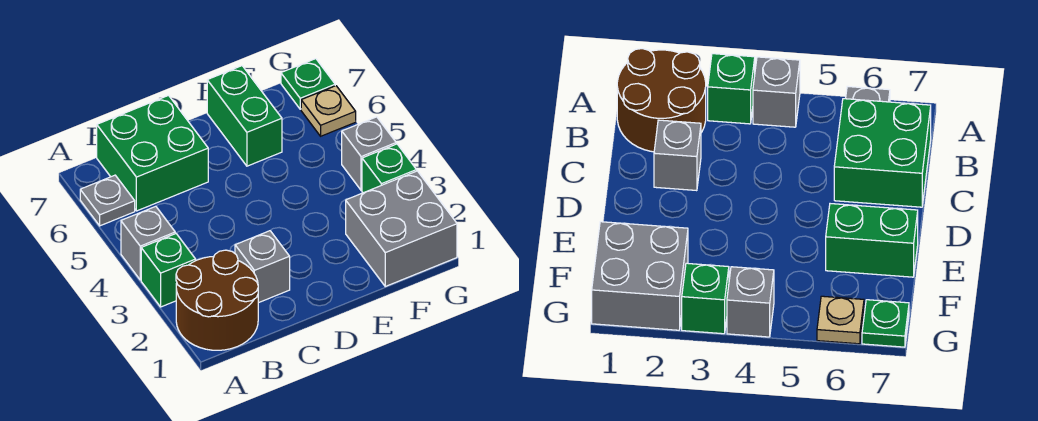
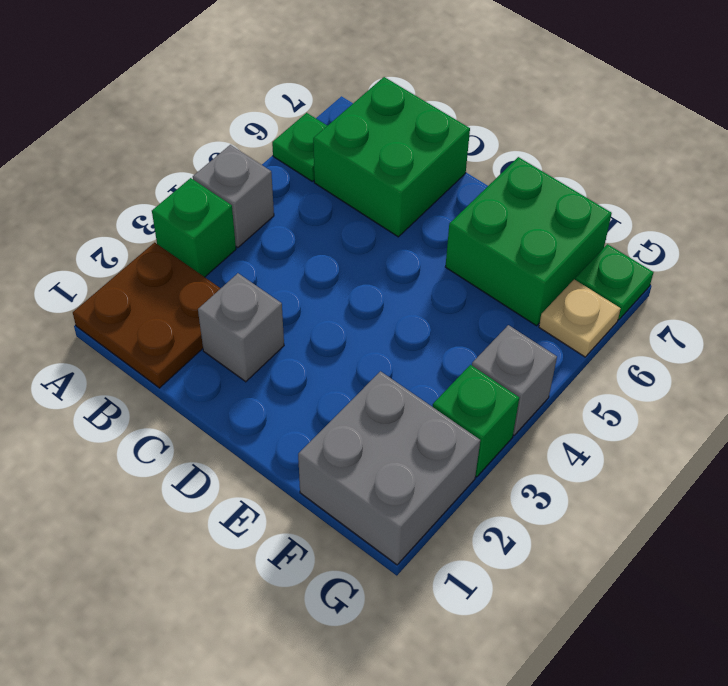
brown 2x2 round brick [176,250,258,350] -> brown 2x2 plate [73,242,221,388]
grey 1x1 plate [80,175,135,226] -> green 1x1 plate [272,113,327,181]
green 1x2 brick [207,66,282,166] -> green 2x2 brick [445,157,612,326]

